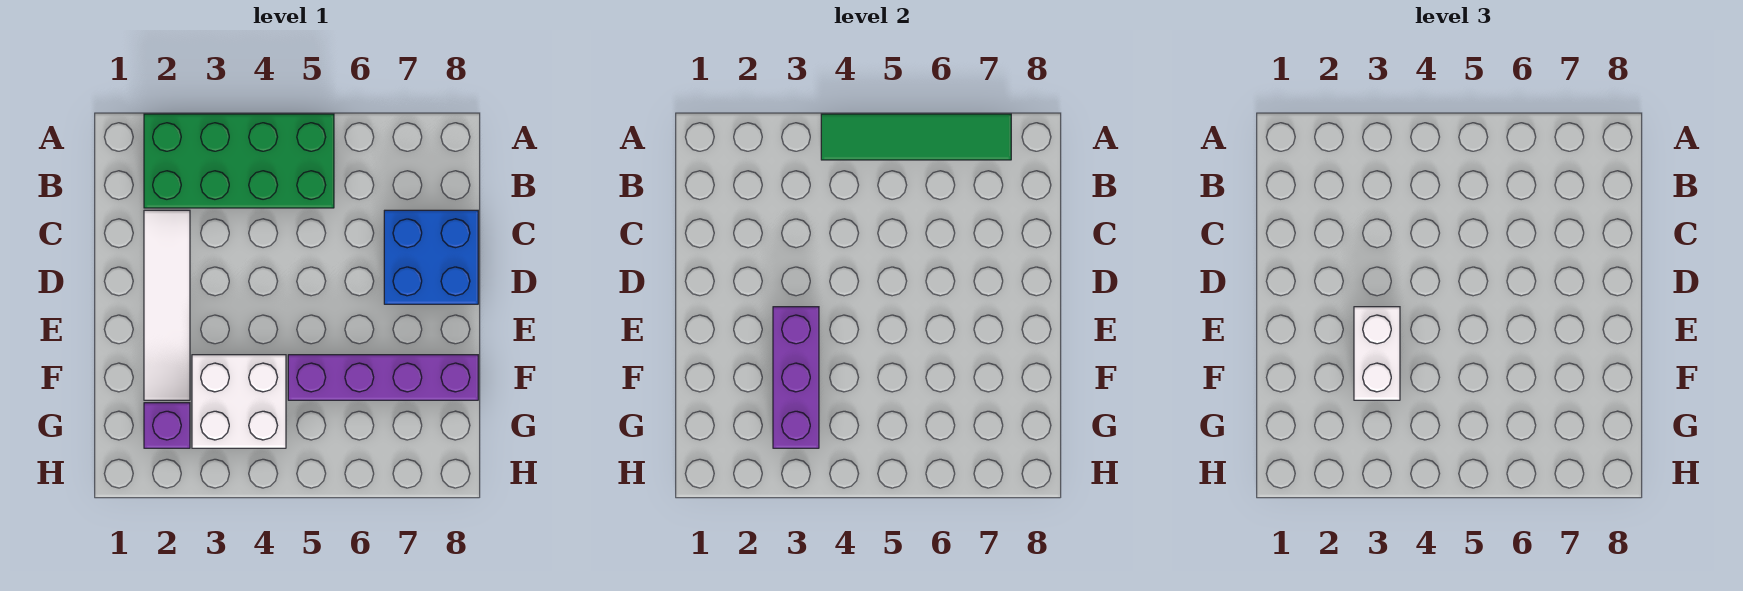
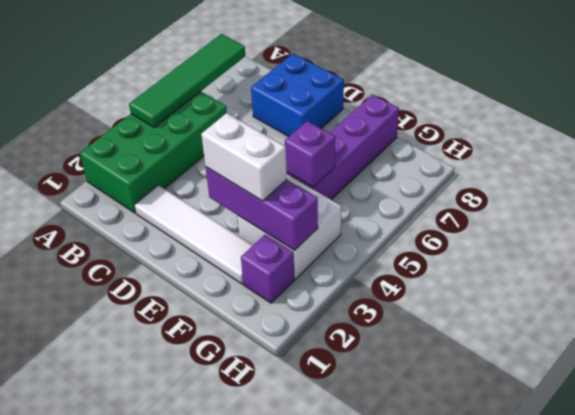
none -> purple 1x1 brick [285,121,335,187]

